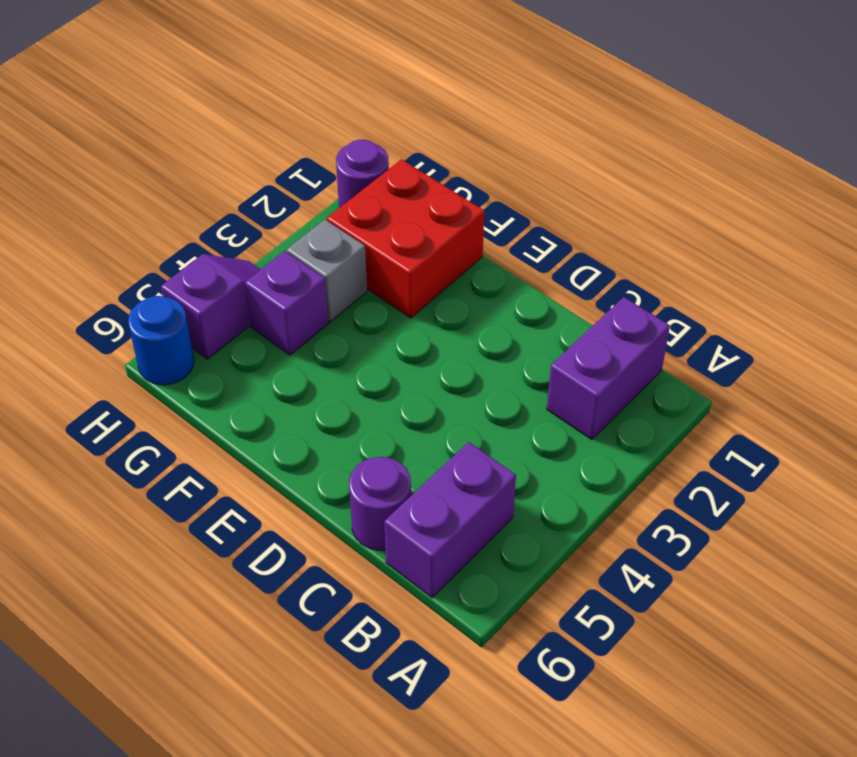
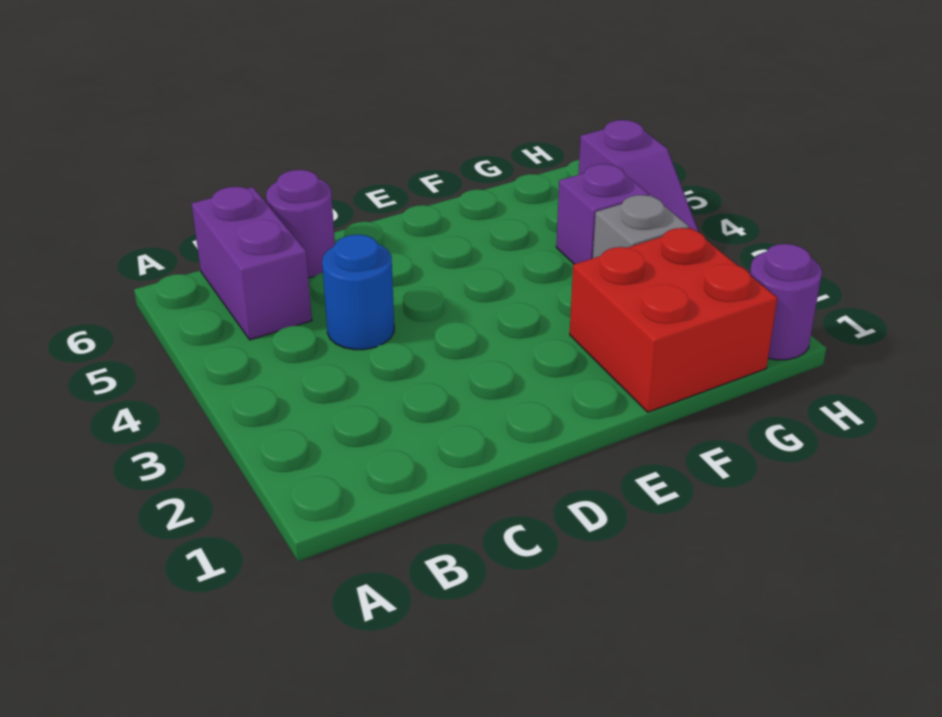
purple 1x2 brick [547,297,670,440] -> none
blue 1x1 round brick [128,296,194,385] -> blue 1x1 round brick moved to [322,235,394,350]

